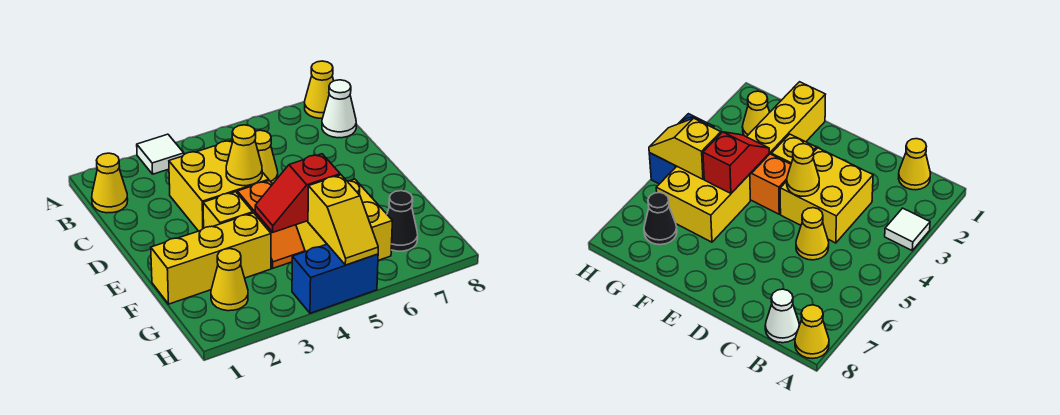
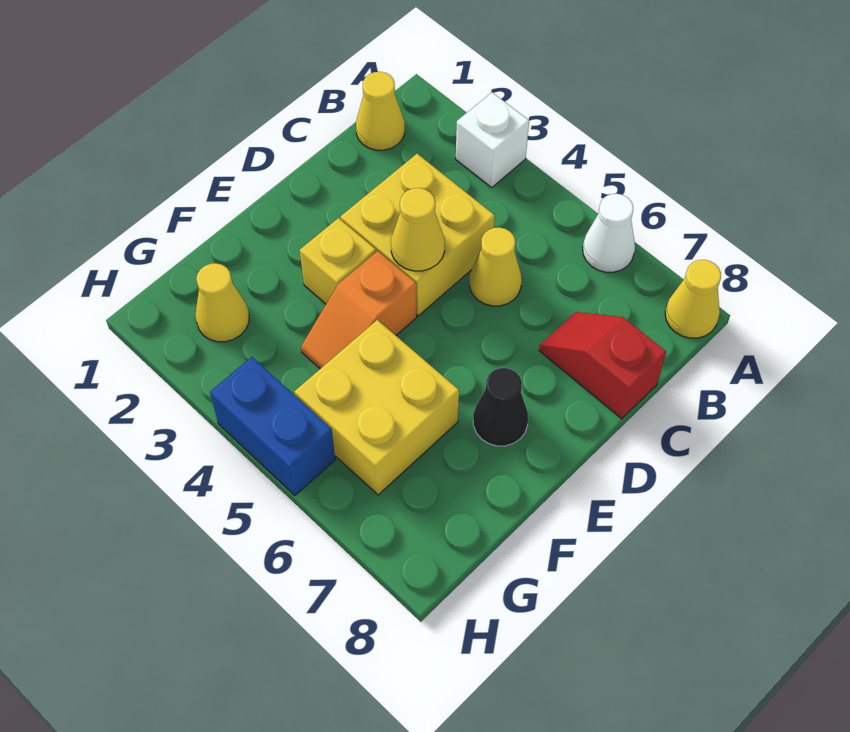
white 1x1 tile [137,134,184,174] -> white 1x1 brick [456,92,529,188]
white 1x1 cone [322,80,356,138] -> white 1x1 cone moved to [583,194,635,272]
yellow 1x3 brick [151,213,271,304] -> none
red 1x2 slope [255,154,340,232] -> red 1x2 slope moved to [539,312,666,419]
yellow 1x2 slope [308,175,378,265] -> none
black 1x1 cone [387,191,418,251] -> black 1x1 cone moved to [473,368,528,446]

